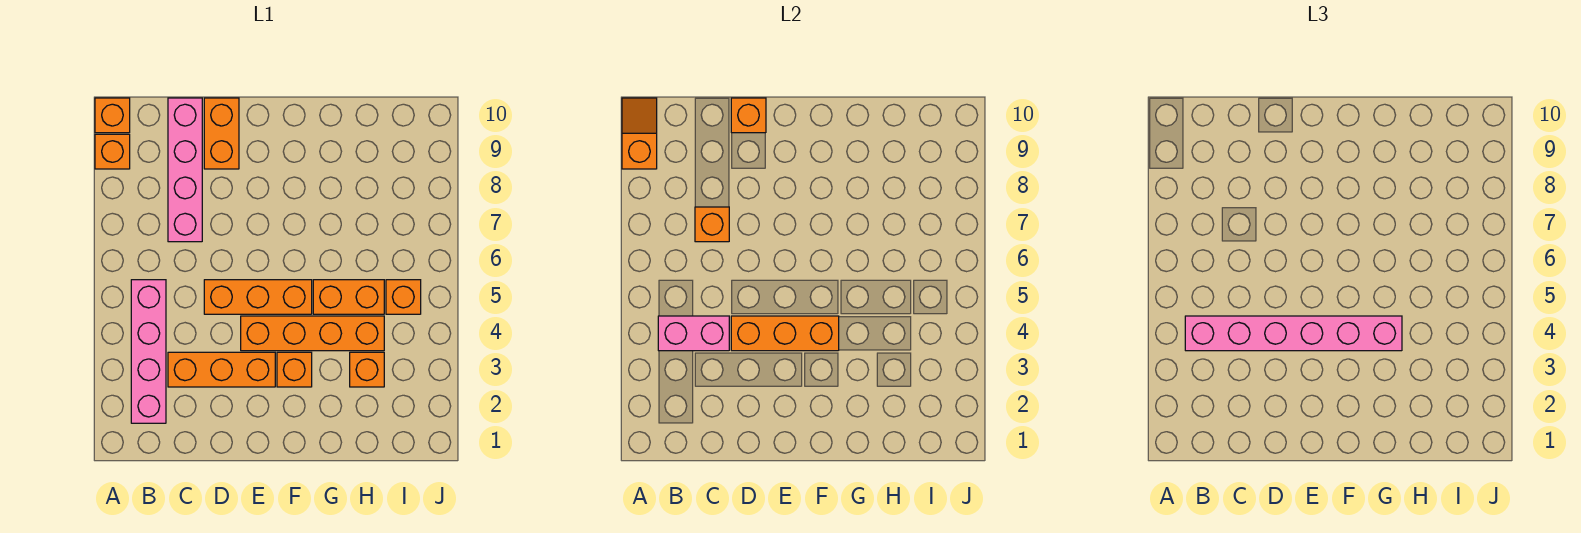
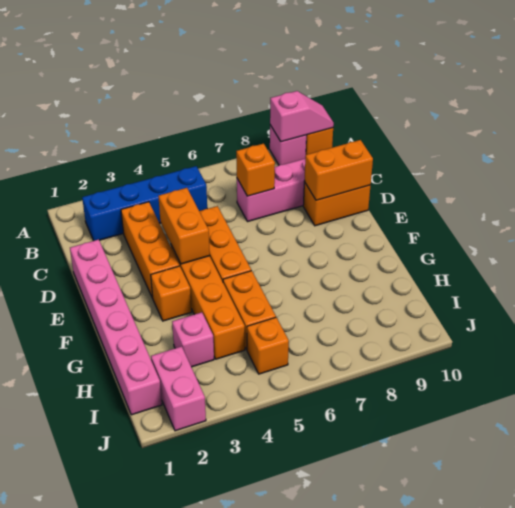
orange 1x1 brick [95,134,130,169] -> pink 1x1 brick [270,125,306,165]
orange 1x2 slope [622,98,657,169] -> pink 1x2 slope [270,91,334,142]
pink 1x4 brick [131,280,166,423] -> blue 1x4 brick [82,166,207,241]
pink 1x2 brick [658,316,729,351] -> pink 1x2 brick moved to [151,346,206,431]
pink 1x6 brick [1185,316,1402,351] -> pink 1x6 brick moved to [70,239,162,415]
orange 1x3 brick [731,316,839,351] -> orange 1x2 brick [158,188,210,264]
orange 1x1 brick [731,98,766,133] -> orange 1x2 brick [304,140,373,200]
orange 1x1 brick [350,352,384,387] -> pink 1x1 brick [172,312,214,367]

